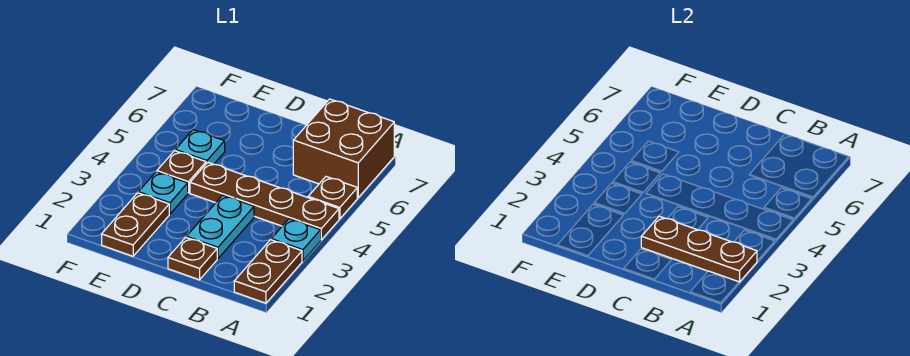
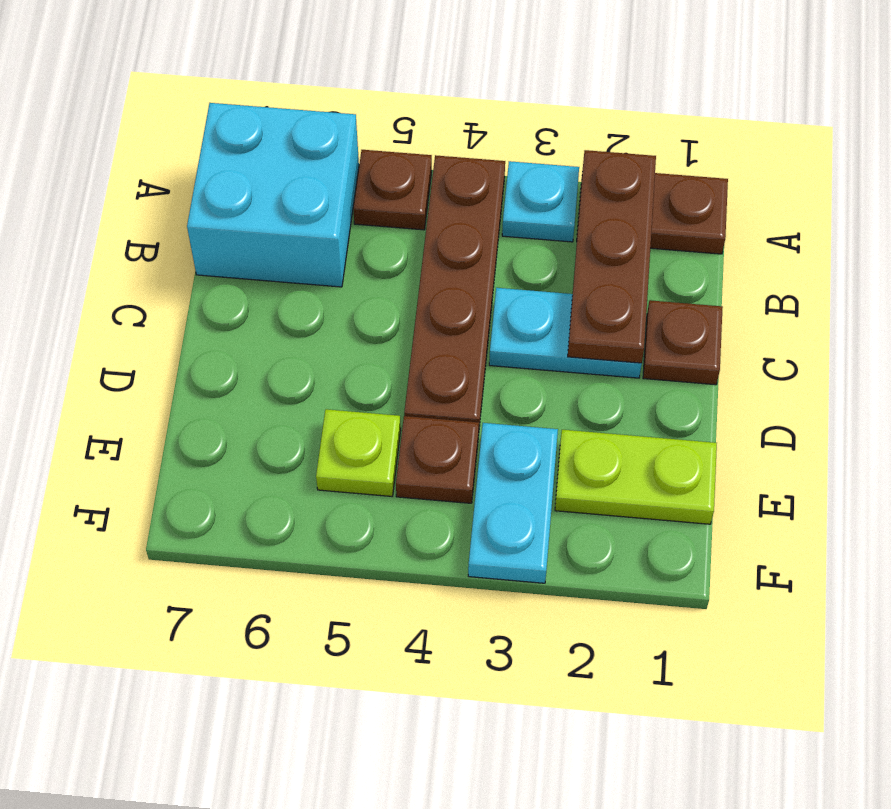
brown 2x2 brick [293,99,394,198] -> cyan 2x2 brick [187,103,359,287]
brown 1x2 plate [102,193,169,256] -> lime 1x2 plate [555,430,717,524]
cyan 1x1 plate [138,172,188,214] -> cyan 1x2 plate [468,423,558,583]
cyan 1x1 plate [175,130,225,164] -> lime 1x1 plate [316,409,401,496]

